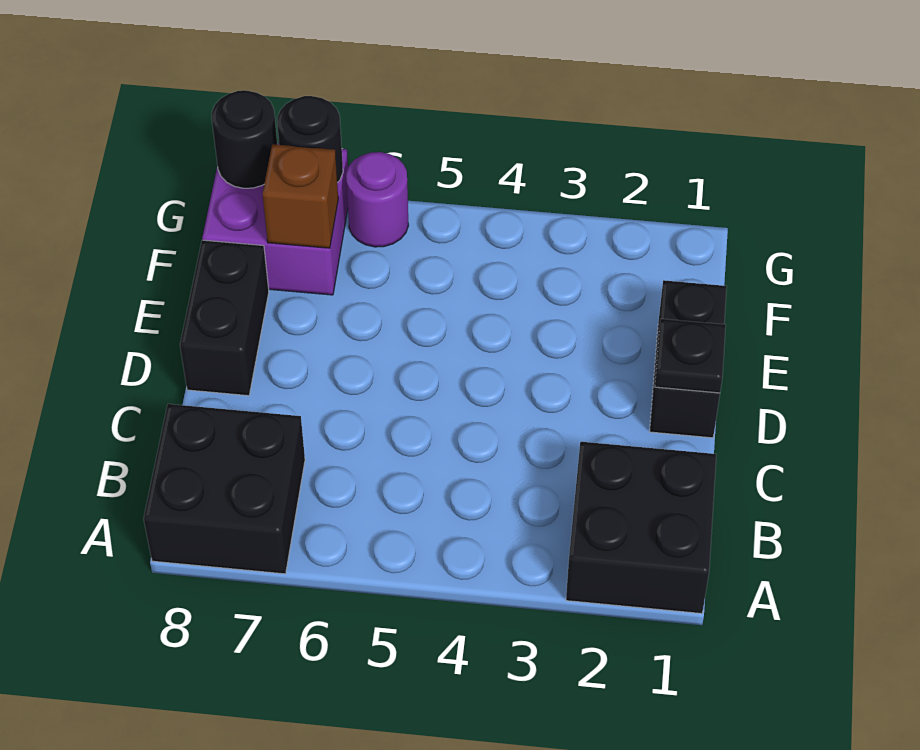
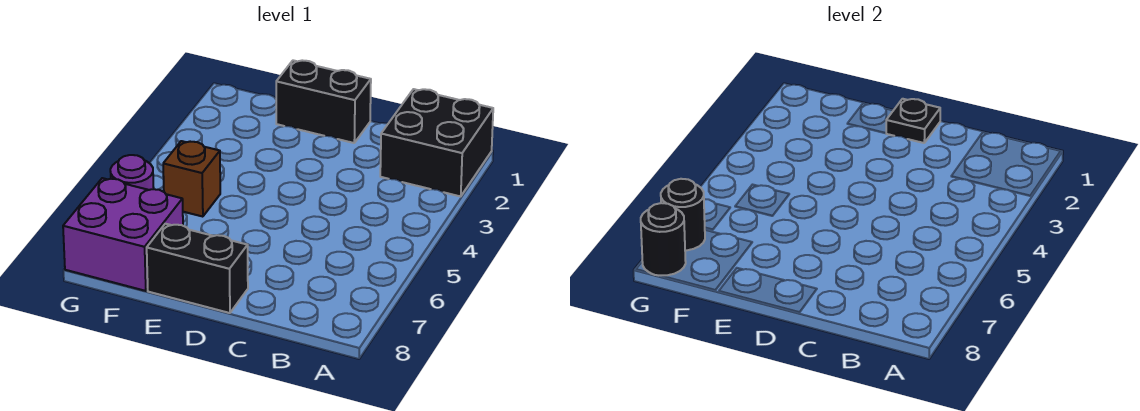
black 2x2 brick [144,404,305,574] -> none
brown 1x1 brick [262,144,338,248] -> brown 1x1 brick moved to [163,141,220,217]

